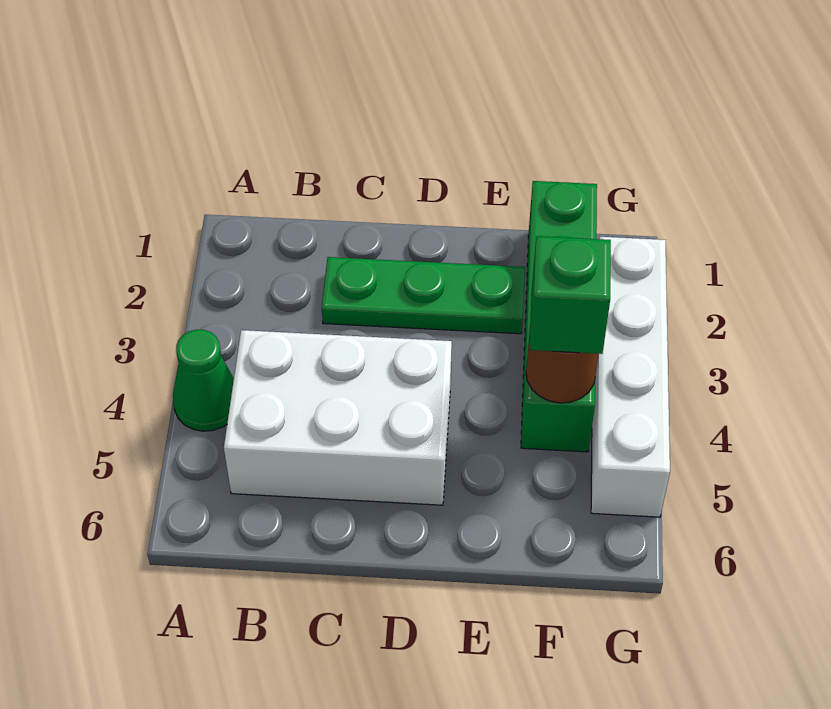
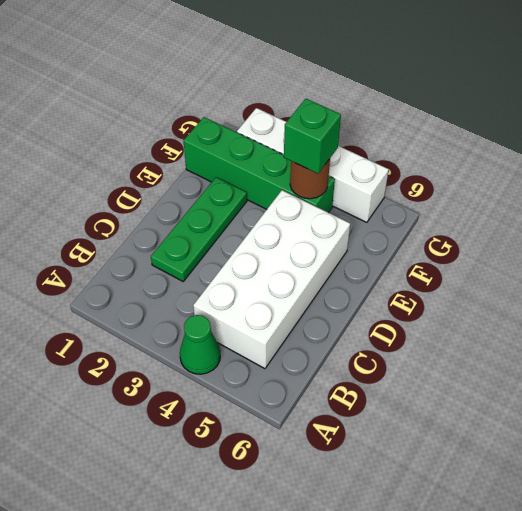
white 2x3 brick [224,330,452,505] -> white 2x4 brick [193,190,350,369]

